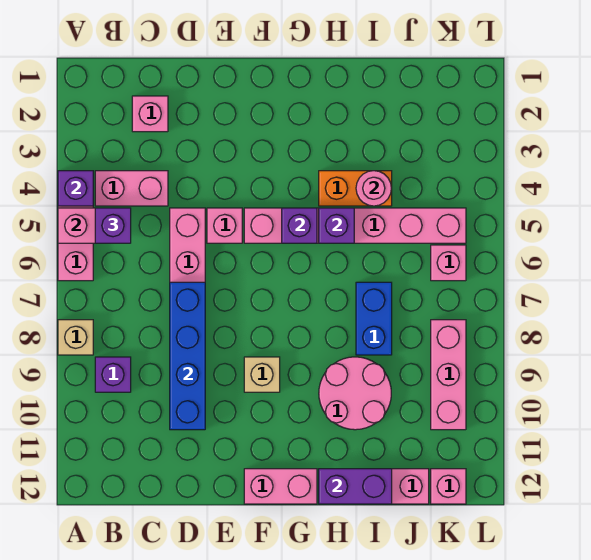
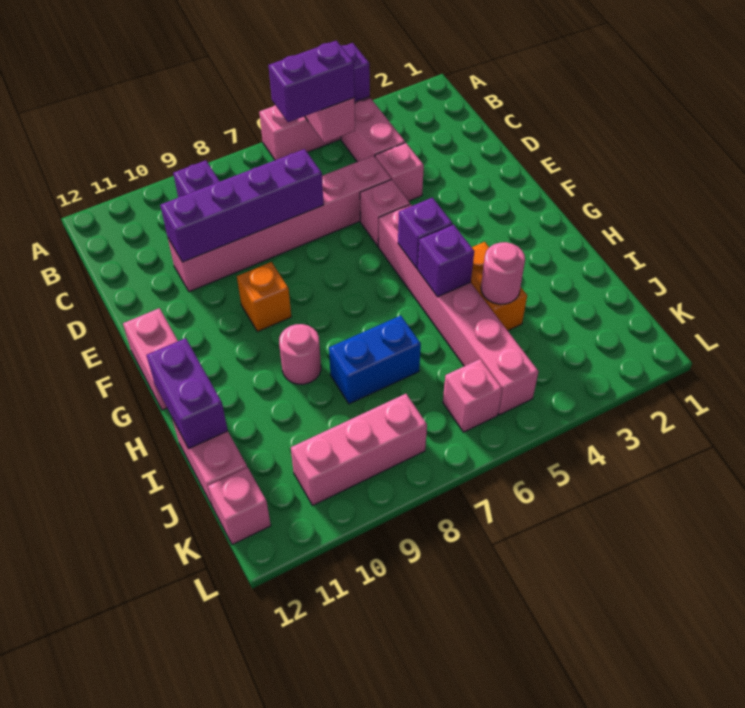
tan 1x1 brick [58,320,93,355] -> none
purple 1x1 brick [95,208,131,243] -> purple 1x2 brick [269,41,354,122]
pink 1x1 brick [132,96,168,132] -> pink 1x1 brick moved to [375,143,424,201]
blue 1x4 brick [170,282,205,430] -> purple 1x4 brick [160,149,324,262]
tan 1x1 brick [244,357,280,392] -> orange 1x1 brick [237,262,291,332]
pink 2x2 round brick [319,357,391,430] -> pink 1x1 round brick [279,324,321,384]

